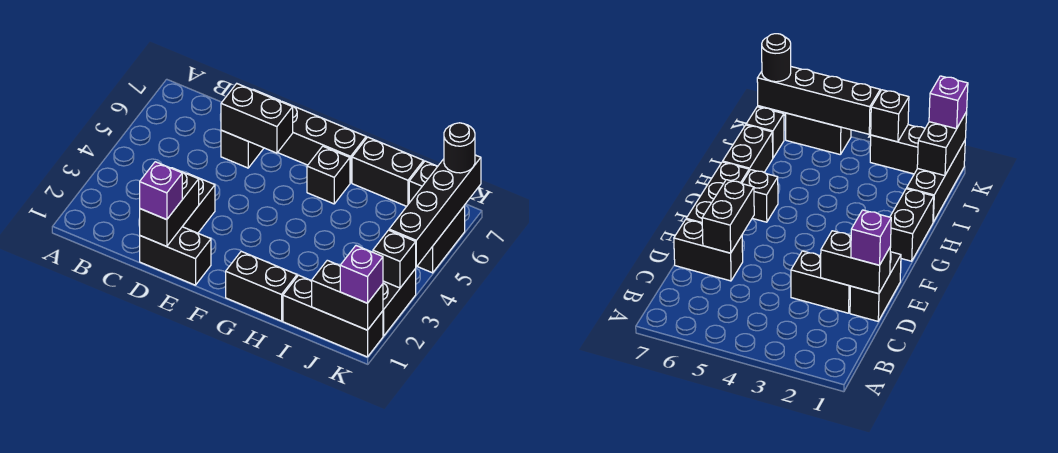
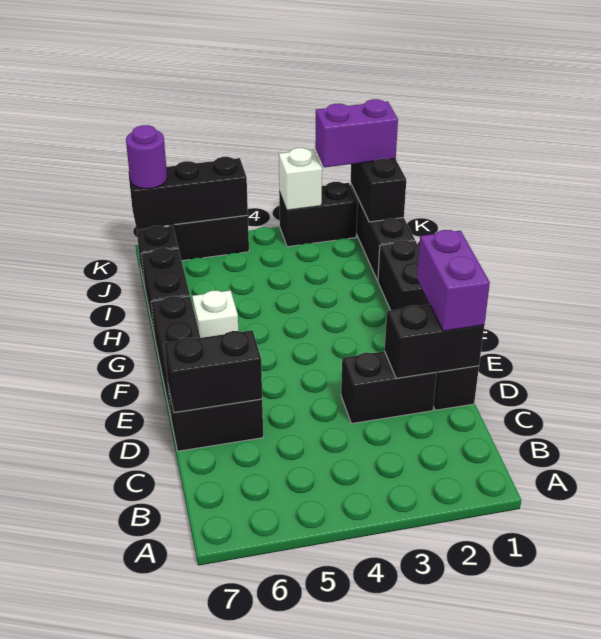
purple 1x1 brick [140,162,182,220] -> purple 1x2 brick [417,230,490,331]
black 1x2 brick [221,84,293,153] -> black 1x2 brick turned to [164,330,262,413]
black 1x1 brick [307,146,350,204] -> white 1x1 brick [192,290,238,338]
purple 1x1 brick [340,246,383,303] -> purple 1x2 brick [315,99,398,167]
black 1x1 brick [373,230,416,288] -> white 1x1 brick [279,148,322,210]
black 1x4 brick [389,155,481,267] -> black 1x3 brick [128,157,248,229]
black 1x1 round brick [444,123,475,173] -> purple 1x1 round brick [126,125,167,189]

